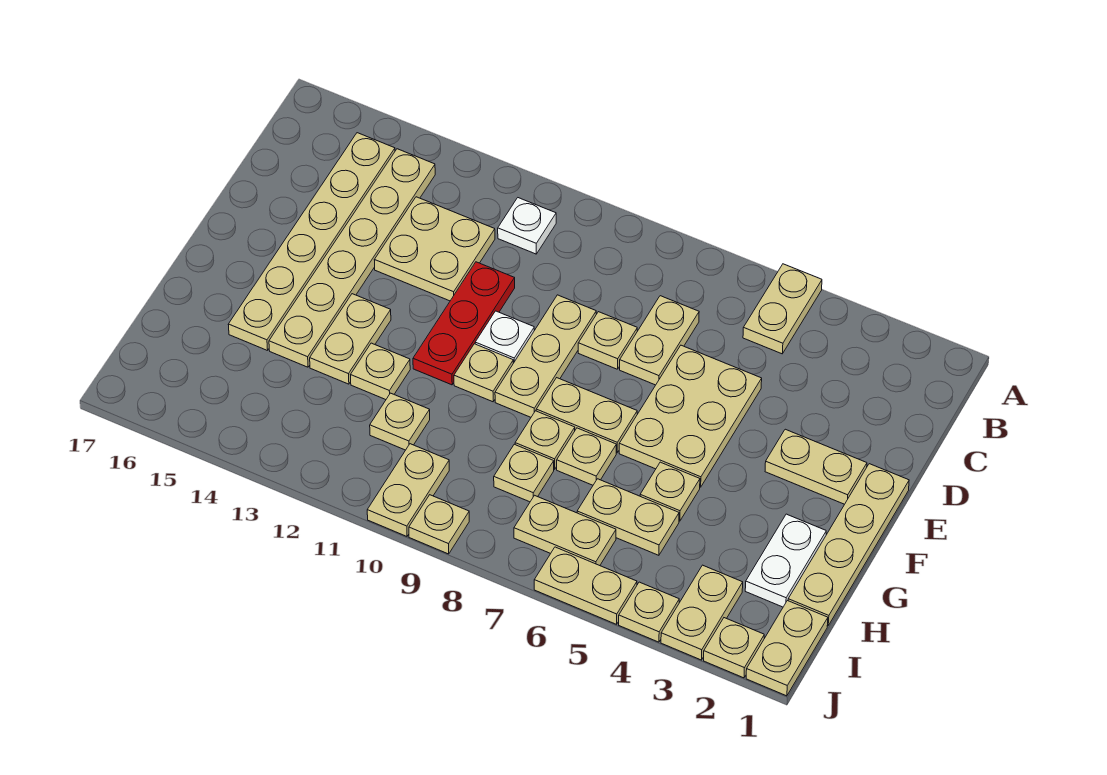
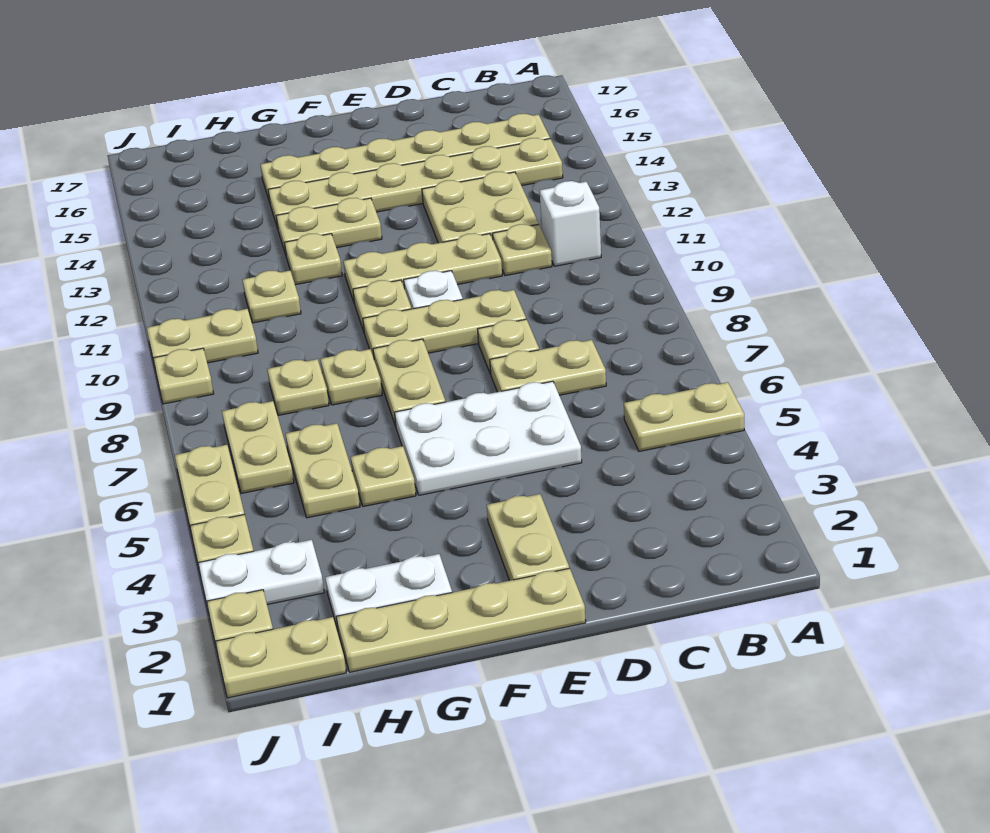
white 1x1 plate [498,198,556,254] -> white 1x1 brick [540,181,601,266]
tan 2x3 plate [619,345,762,487] -> white 2x3 plate [395,381,582,495]
red 1x3 plate [413,262,515,385] -> tan 1x3 plate [343,233,502,304]
tan 1x1 plate [557,428,616,485] -> tan 1x1 plate moved to [492,224,552,276]
tan 1x2 plate [661,565,743,660] -> white 1x2 plate [198,540,324,608]

